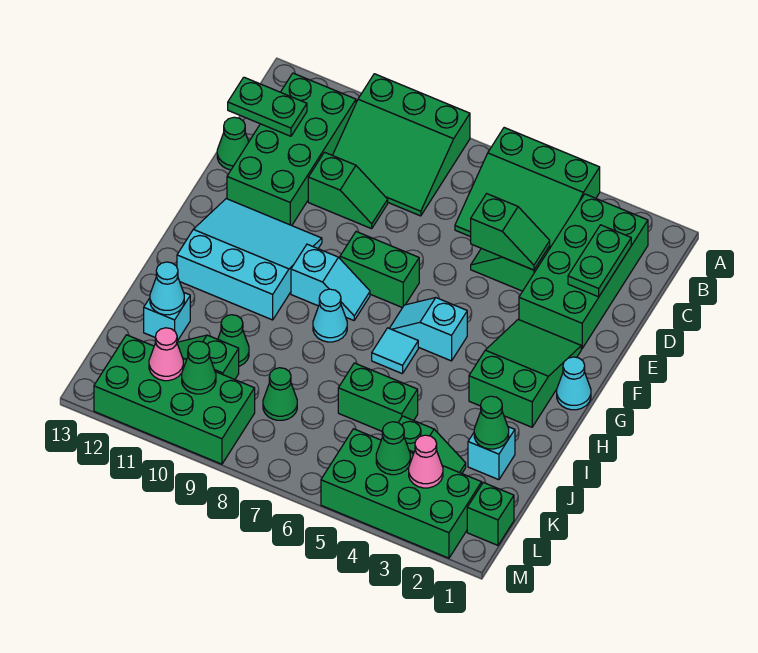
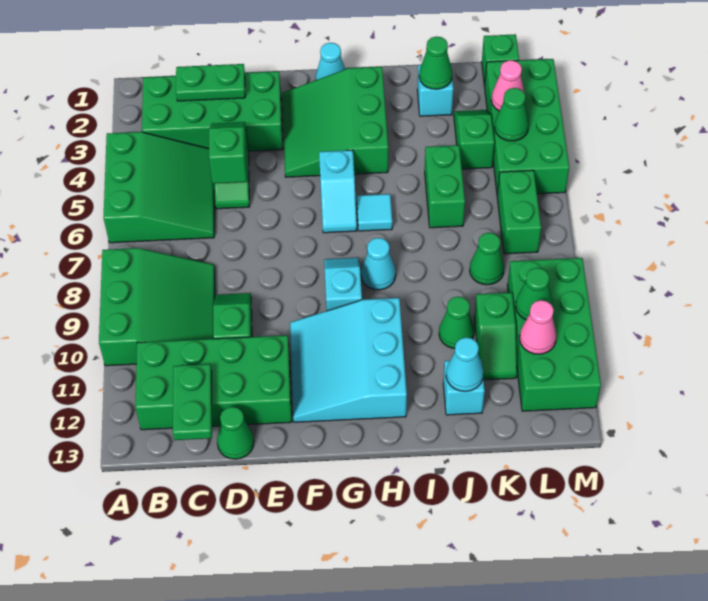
green 2x3 slope [469,319,581,427] -> green 3x3 slope [282,67,388,177]
green 1x2 brick [340,232,419,308] -> green 1x2 brick moved to [497,170,541,254]

